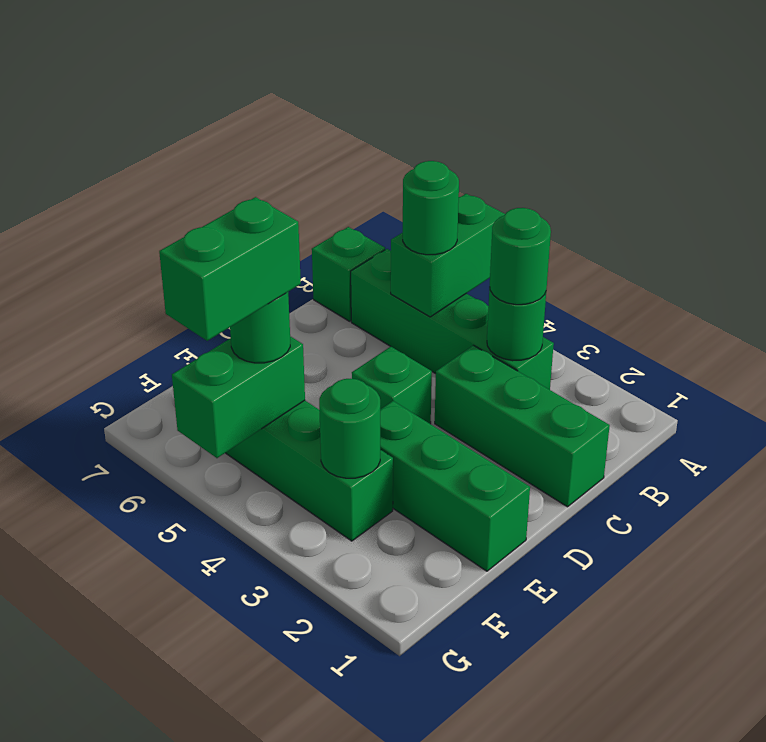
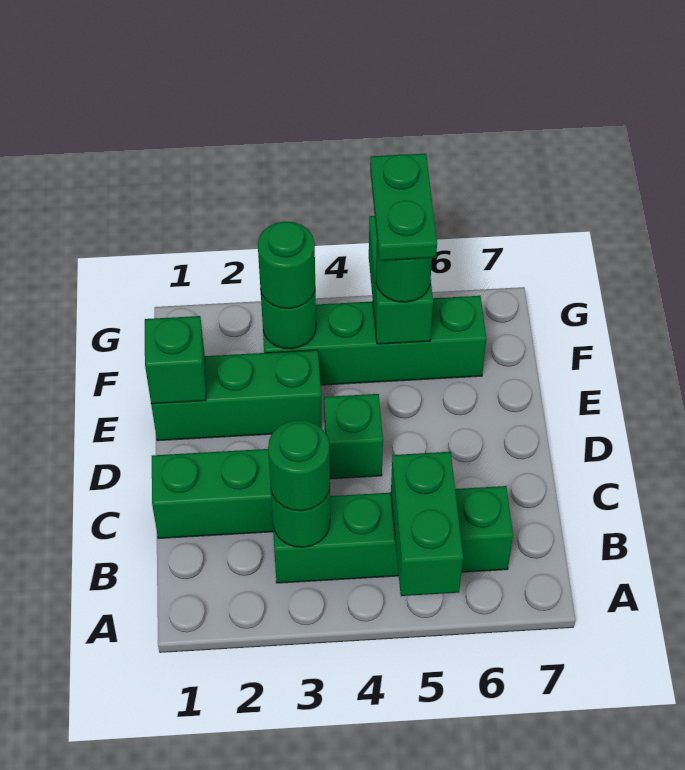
green 1x1 round brick [403,161,459,255] -> green 1x1 round brick moved to [258,222,315,309]
green 1x1 brick [312,227,385,321] -> green 1x1 brick moved to [145,316,206,404]
green 1x2 brick [159,197,301,341] -> green 1x2 plate [370,154,437,261]

